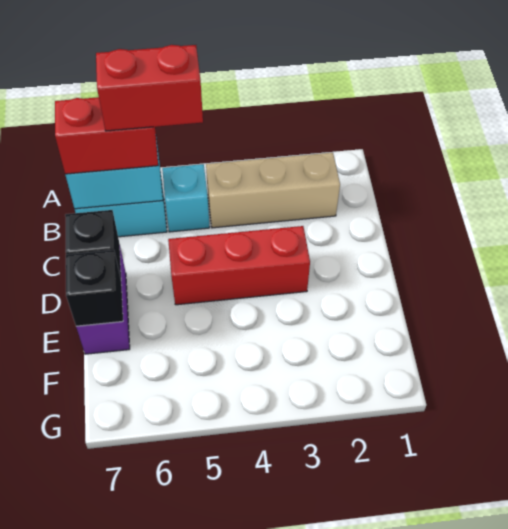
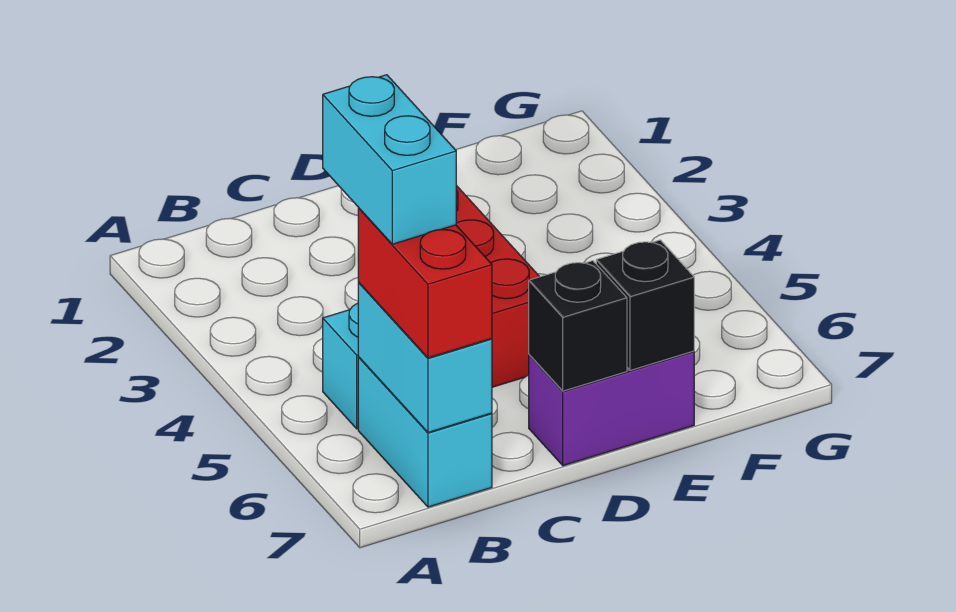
tan 1x3 brick [206,153,340,228] -> none
red 1x2 brick [96,45,203,131] -> cyan 1x2 brick [323,75,456,244]

